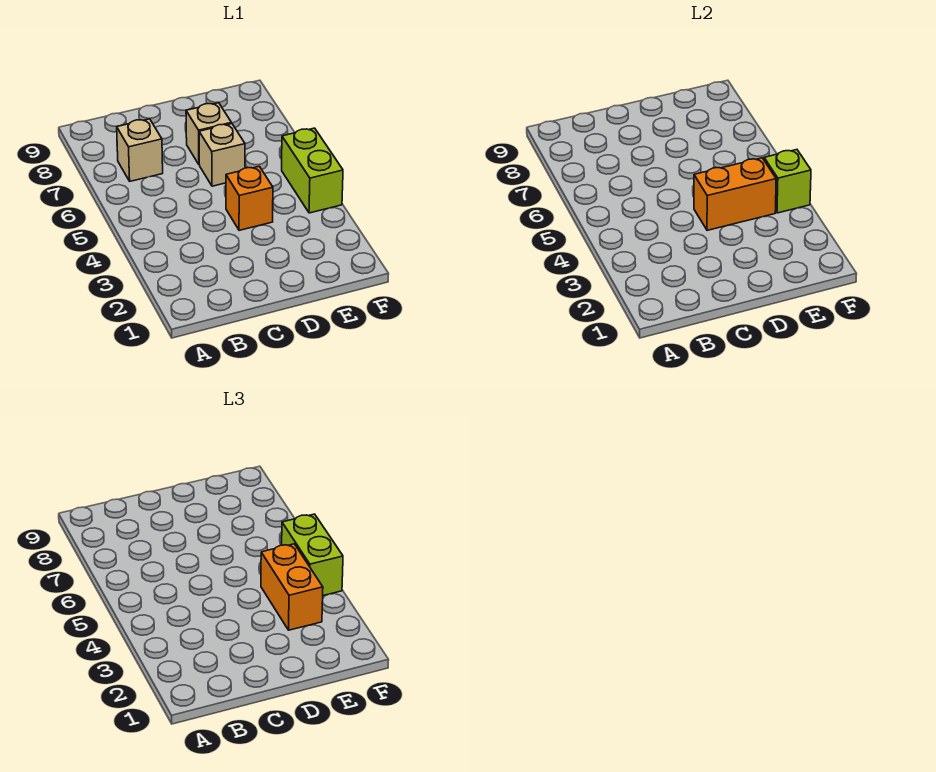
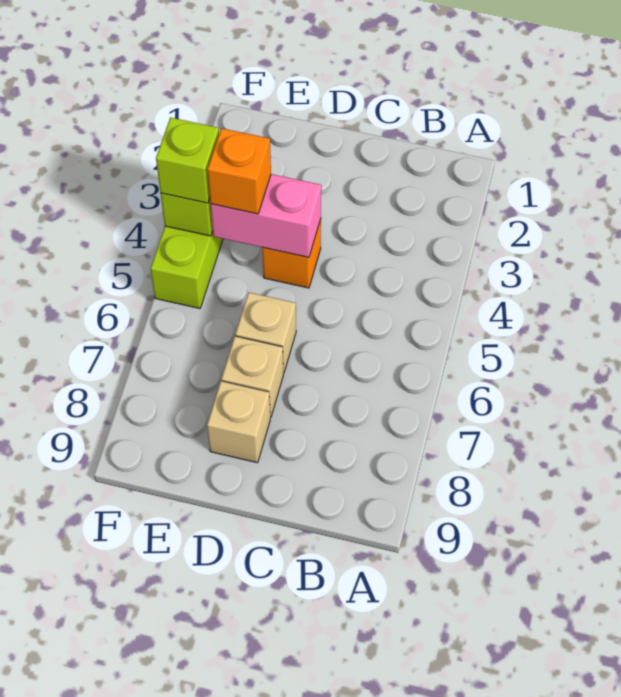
tan 1x1 brick [117,119,163,181] -> tan 1x1 brick moved to [207,381,270,463]
orange 1x2 brick [694,158,776,230] -> pink 1x2 brick [211,174,321,257]
orange 1x2 brick [261,544,323,630] -> orange 1x1 brick [207,128,271,214]
lime 1x2 brick [282,514,343,596] -> lime 1x1 brick [156,118,219,203]

